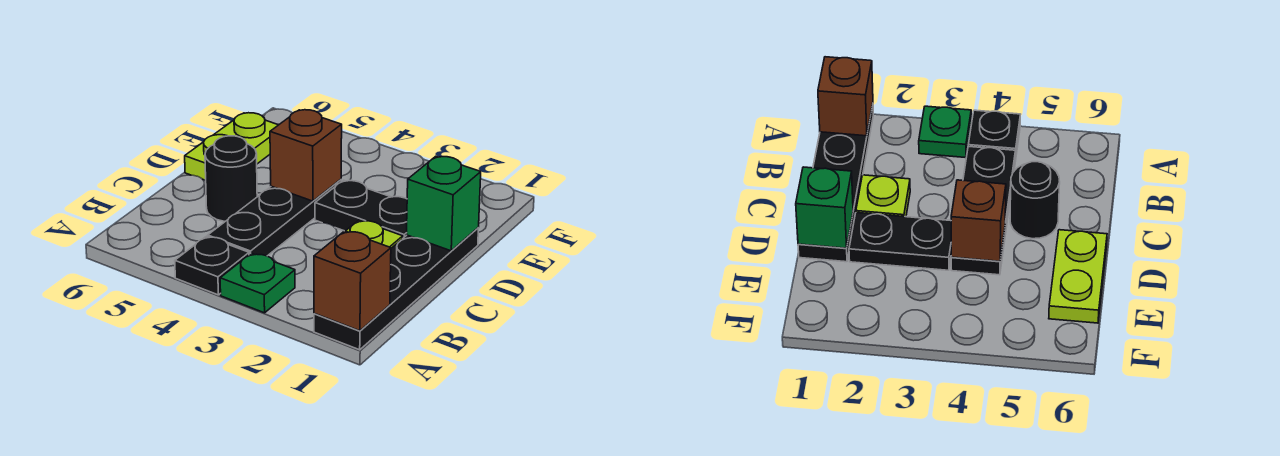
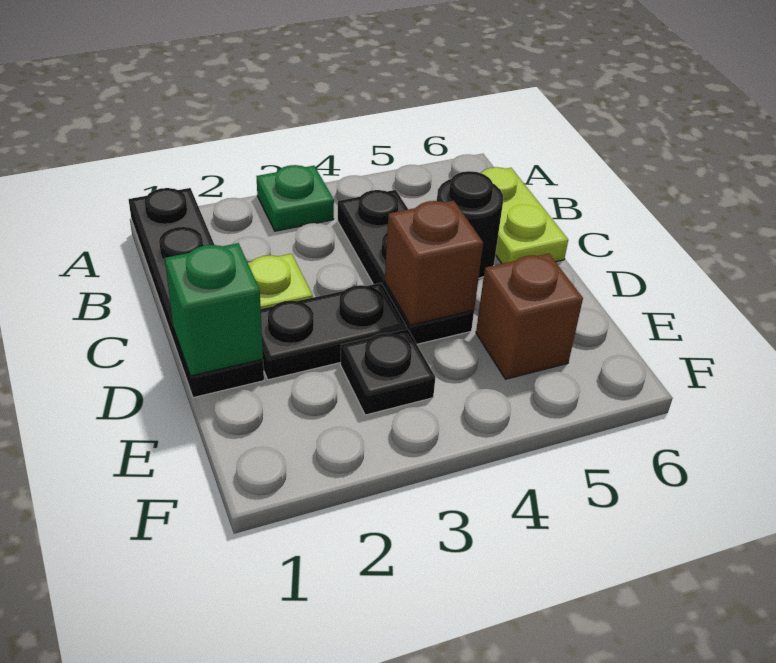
brown 1x1 brick [314,231,391,331] -> brown 1x1 brick moved to [476,254,583,379]
black 1x1 plate [175,236,249,295] -> black 1x1 plate moved to [341,329,436,415]
lime 1x2 plate [185,113,278,180] -> lime 1x2 plate moved to [481,167,568,264]

